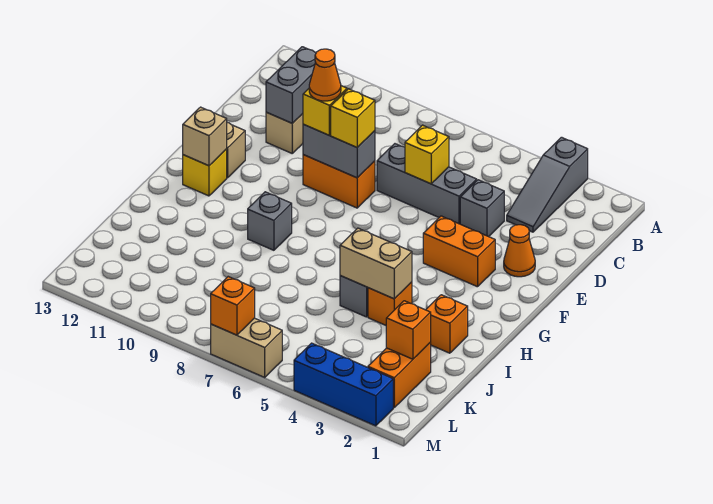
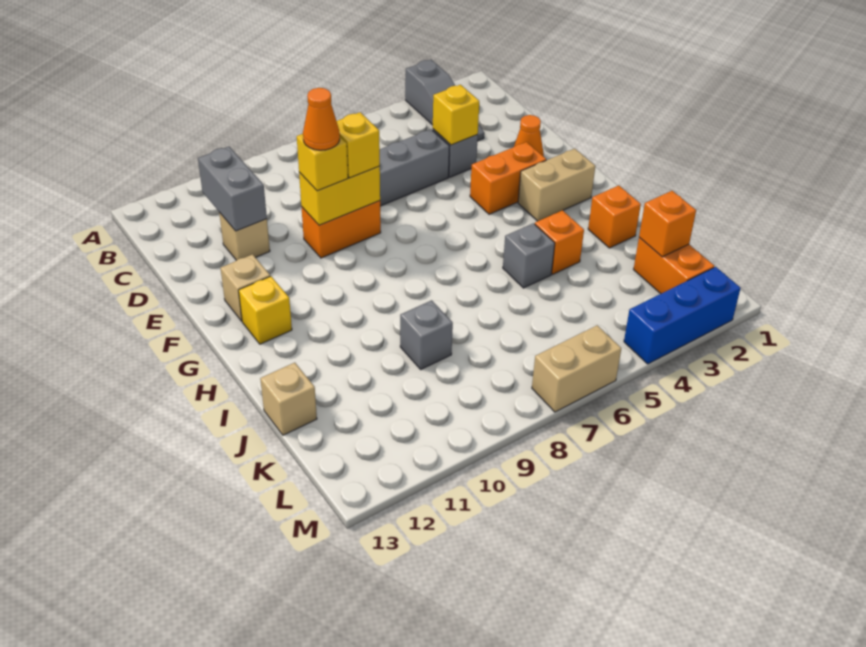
yellow 1x1 brick [405,125,449,184] -> yellow 1x1 brick moved to [433,85,479,145]
grey 1x2 brick [303,124,375,178] -> yellow 1x2 brick [299,166,380,225]
tan 1x1 brick [183,107,227,166] -> tan 1x1 brick moved to [260,363,317,435]
grey 1x1 brick [248,192,292,250] -> grey 1x1 brick moved to [400,300,453,369]
tan 1x2 brick [340,228,412,299] -> tan 1x2 brick moved to [518,149,595,221]
orange 1x1 brick [211,277,255,335] -> none

